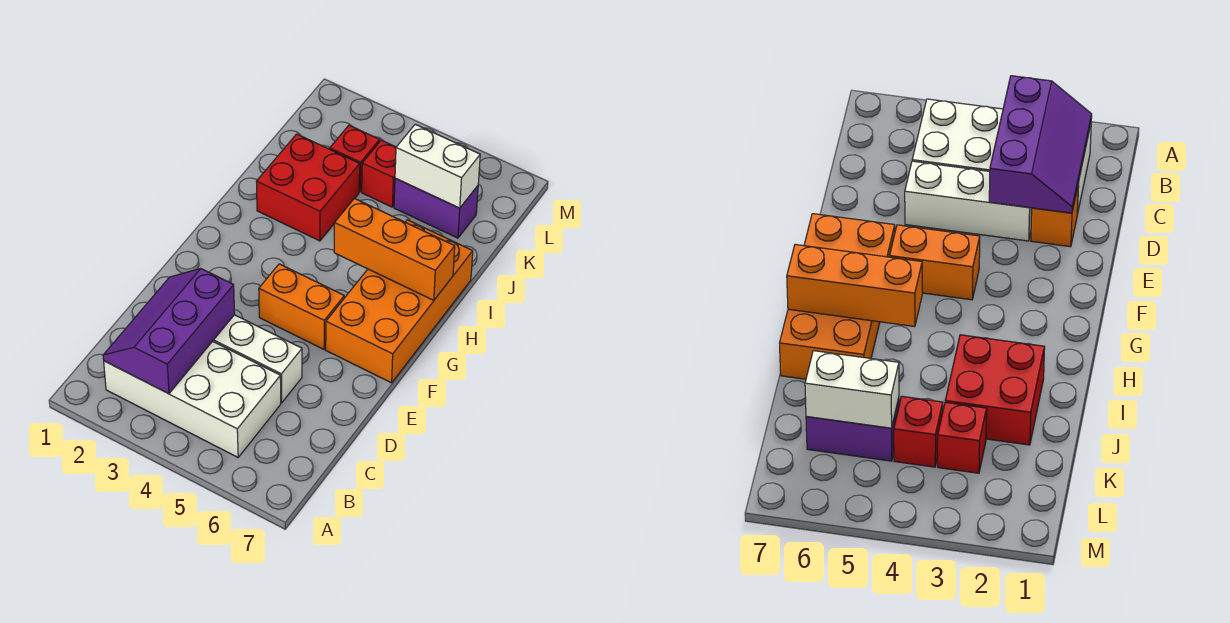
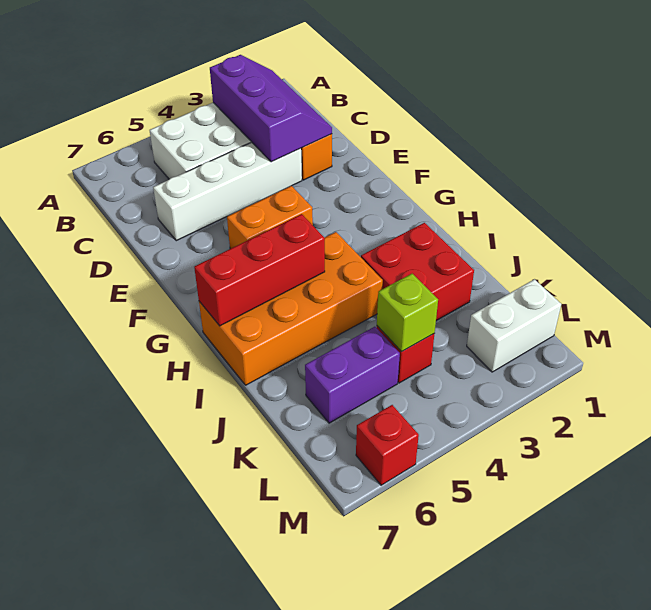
white 1x3 brick [213,315,302,403] -> white 1x4 brick [153,142,302,241]
orange 2x4 brick [326,220,473,383] -> orange 2x4 brick turned to [199,232,383,385]
orange 1x3 brick [334,199,455,300] -> red 1x3 brick [194,214,325,326]
red 1x1 brick [330,125,380,192] -> red 1x1 brick moved to [356,405,419,485]
none -> lime 1x1 brick [377,274,438,352]
white 1x2 brick [395,124,480,208] -> white 1x2 brick moved to [467,279,561,372]

